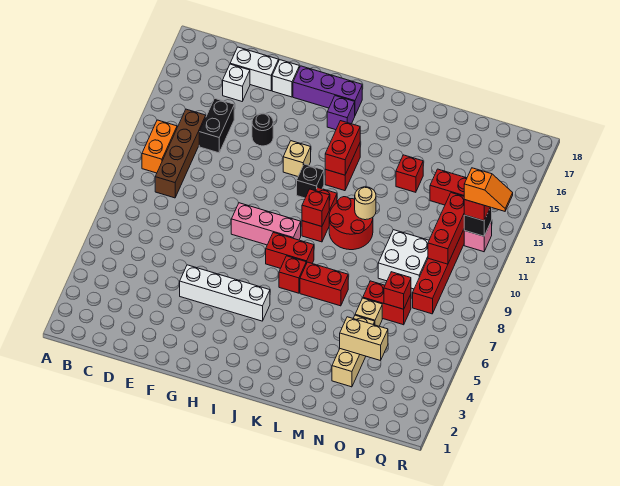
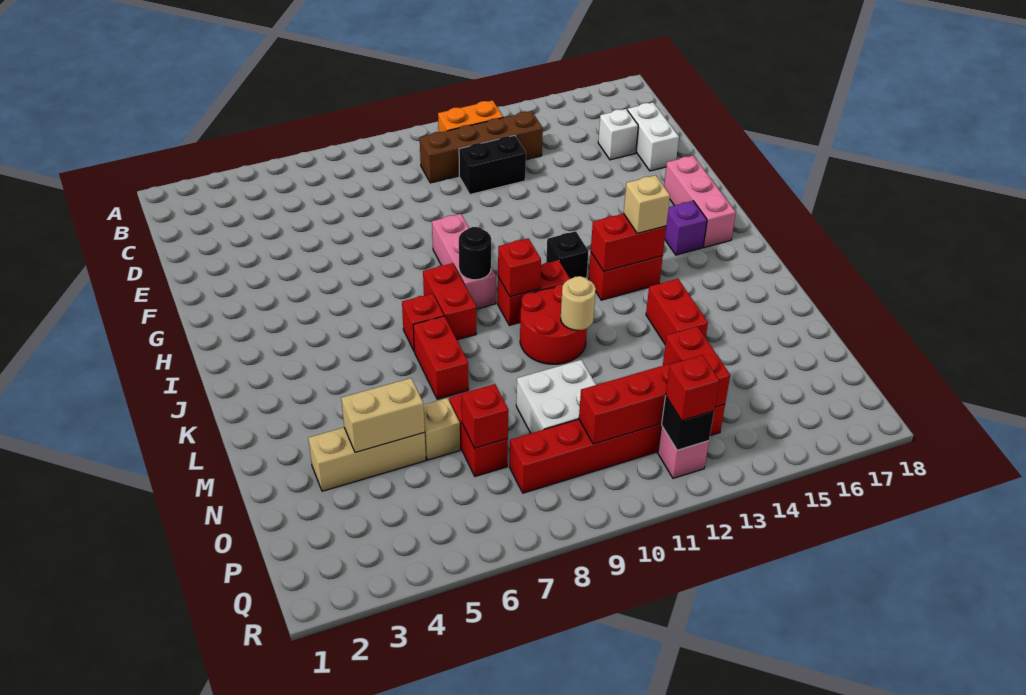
black 1x2 brick [199,99,234,153] -> black 1x2 brick moved to [459,135,526,194]
white 1x4 brick [180,265,270,321] -> none
black 1x1 round brick [252,113,273,146] -> black 1x1 round brick moved to [459,227,491,280]
white 1x1 brick [272,60,299,97] -> none
purple 1x3 brick [293,66,362,115] -> pink 1x3 brick [664,156,736,248]
tan 1x1 brick [283,141,311,176] -> tan 1x1 brick moved to [624,175,670,233]
red 1x1 brick [396,155,424,192] -> red 1x2 brick [646,279,708,344]
tan 1x2 brick [340,317,388,361] -> tan 1x2 brick turned to [341,378,425,452]
orange 1x2 slope [464,168,513,211] -> none

